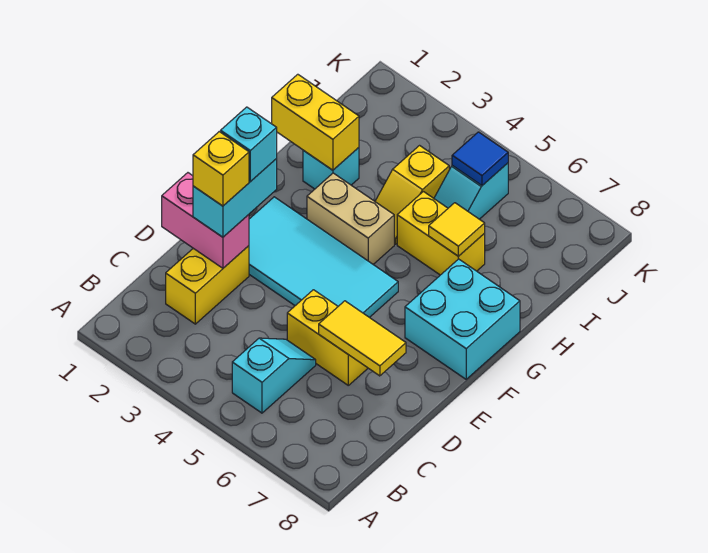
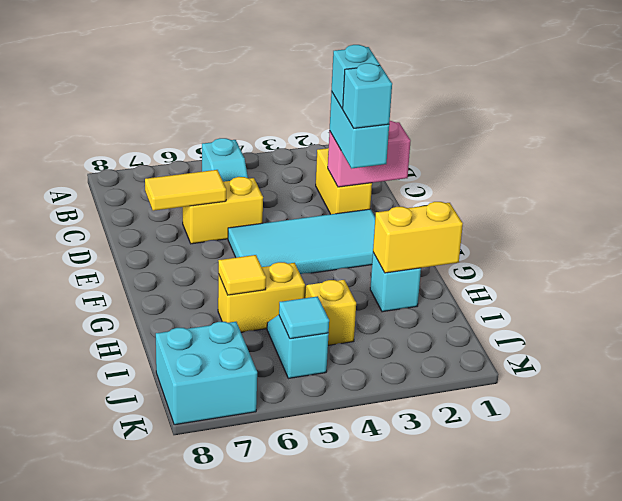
yellow 1x1 brick [193,132,249,206] -> cyan 1x1 brick [331,45,380,109]
cyan 2x2 brick [405,259,520,379] -> cyan 2x2 brick moved to [156,322,257,425]
tan 1x2 brick [307,173,394,264] -> none
blue 1x1 tile [452,132,508,185] -> cyan 1x1 tile [279,296,329,339]

